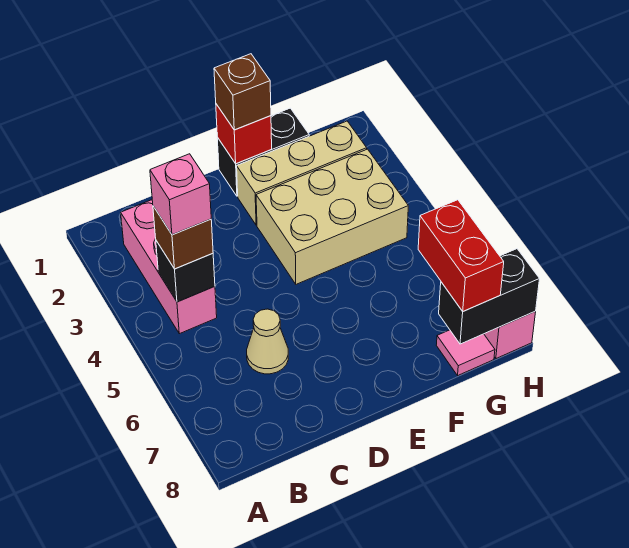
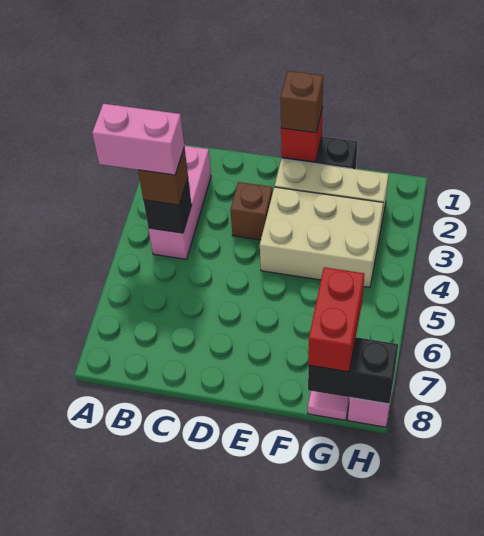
pink 1x1 brick [150,154,211,235] -> pink 1x2 brick [92,104,184,175]
tan 1x1 cone [247,309,288,374] -> none
none -> brown 1x1 brick [230,182,273,240]

